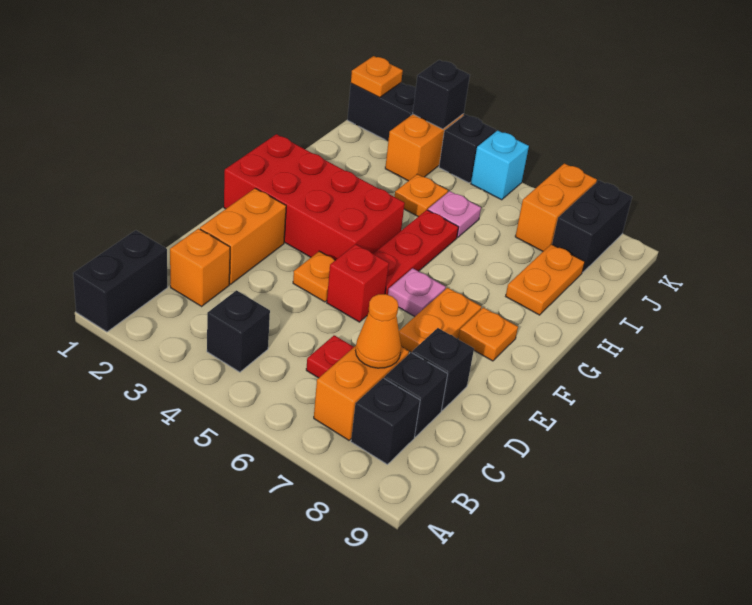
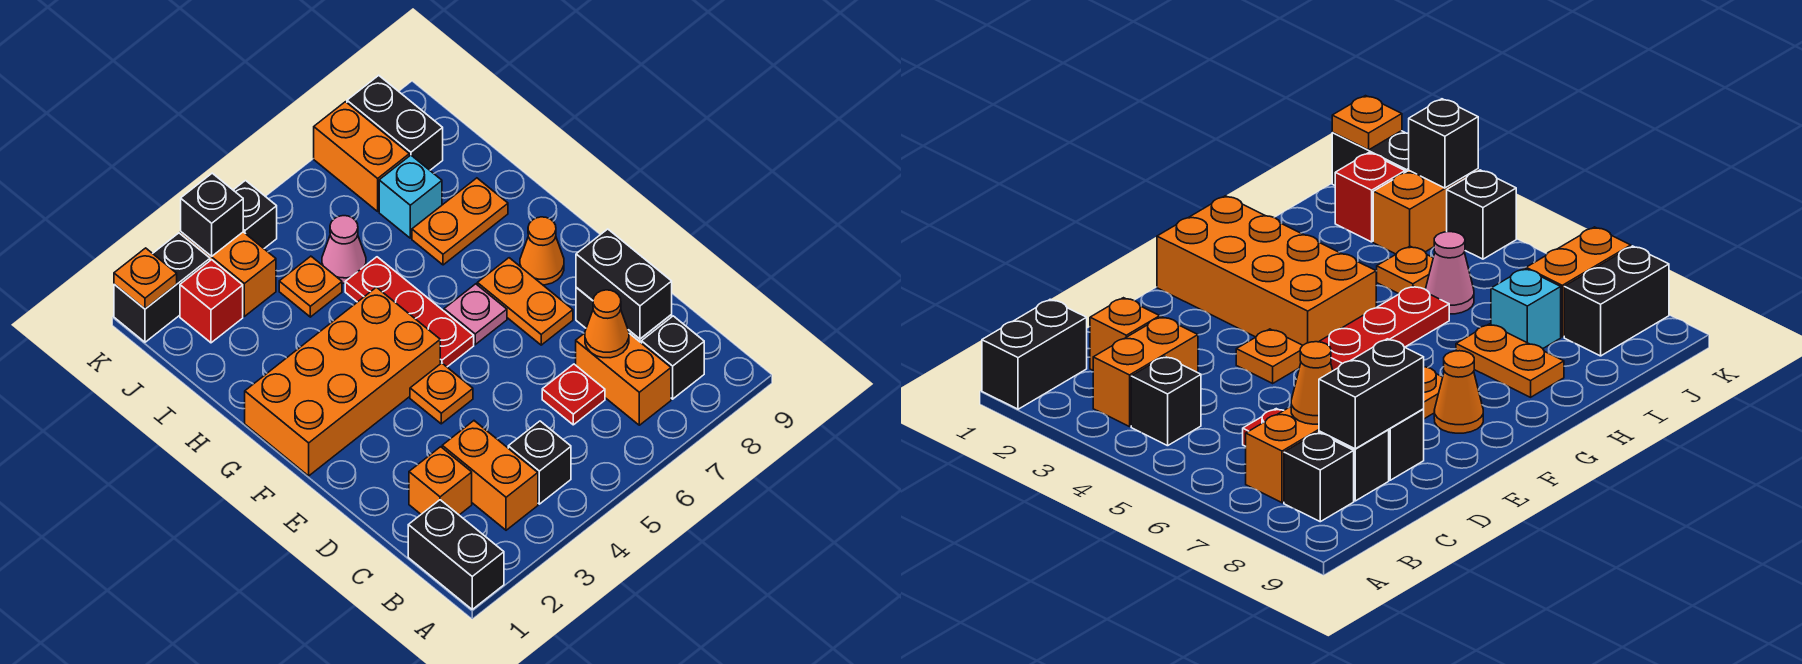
none -> black 1x2 brick [576,229,672,339]
orange 1x2 brick [200,188,286,284] -> orange 1x2 brick moved to [442,421,538,530]
red 1x1 brick [327,244,389,322] -> red 1x1 brick moved to [180,260,243,343]
red 2x4 brick [224,134,405,260] -> orange 2x4 brick [245,287,440,476]
orange 1x1 plate [458,307,518,361] -> orange 1x1 cone [520,217,564,285]
orange 1x2 plate [506,244,585,315] -> orange 1x2 plate turned to [412,178,508,265]
pink 1x1 plate [428,191,481,238] -> pink 1x1 cone [322,216,366,283]
cyan 1x1 brick [471,130,529,200] -> cyan 1x1 brick moved to [379,155,442,238]

